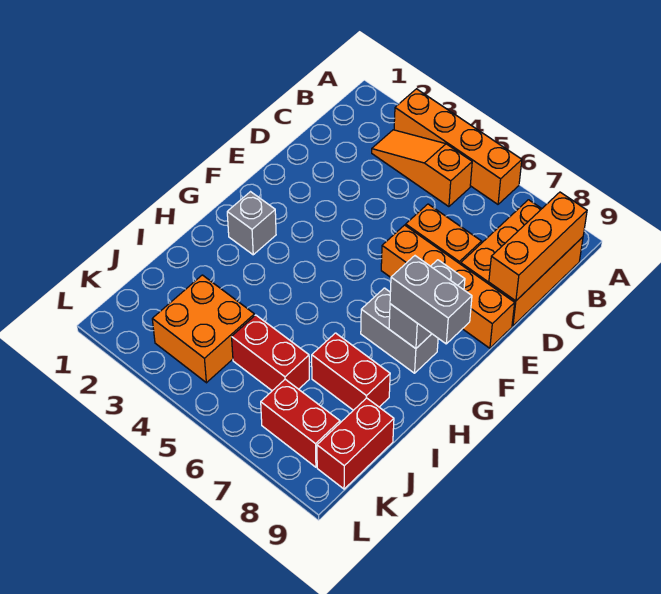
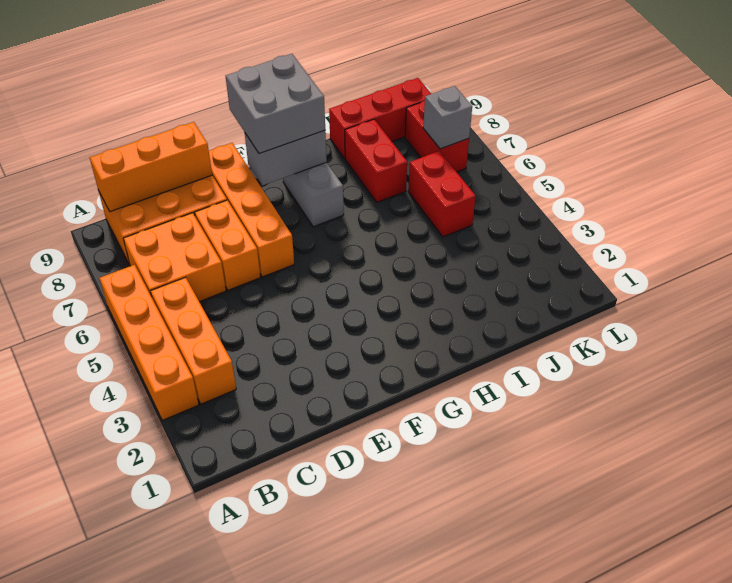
orange 1x3 slope [372,130,472,207] -> orange 1x3 brick [151,277,236,404]
grey 1x1 brick [227,192,276,255] -> grey 1x1 brick moved to [423,86,472,149]
grey 1x2 brick [390,256,472,344] -> grey 2x2 brick [226,54,325,154]
orange 2x2 brick [152,275,254,383] -> orange 2x2 brick moved to [123,213,226,302]
red 1x2 brick [317,398,394,489] -> red 1x3 brick [329,78,431,158]

